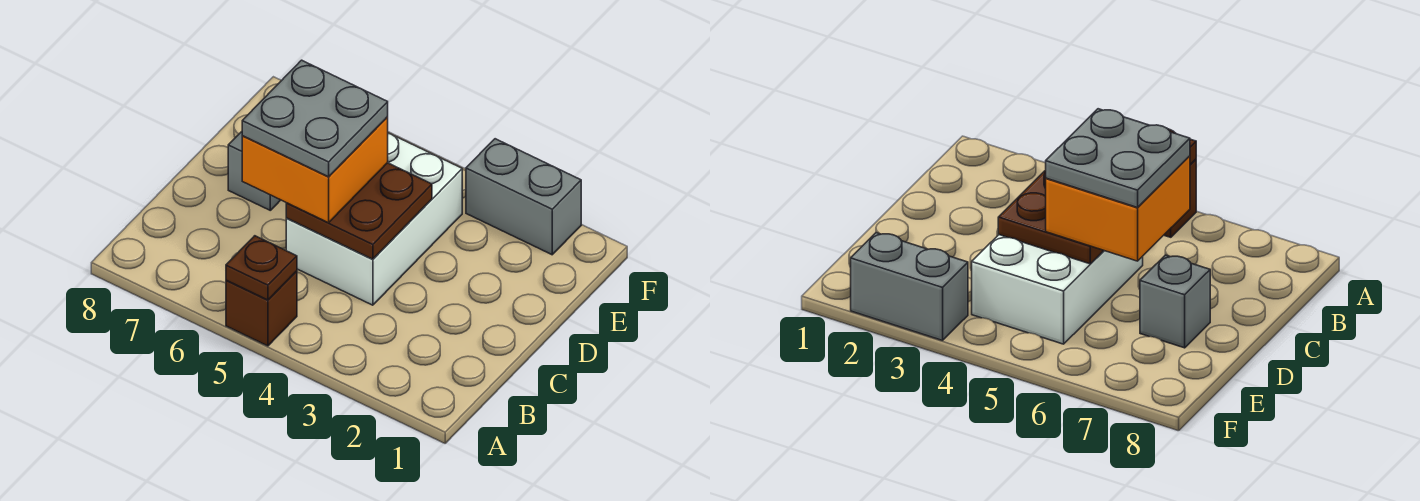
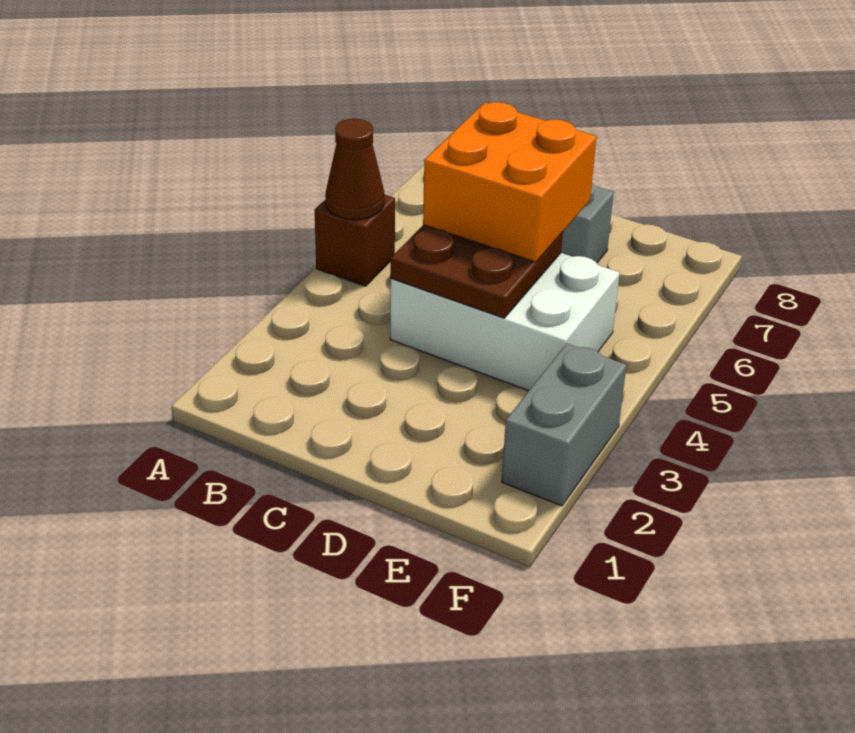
brown 1x1 plate [226,236,297,300] -> brown 1x1 cone [325,119,384,220]
grey 2x2 plate [242,60,388,177] -> none

